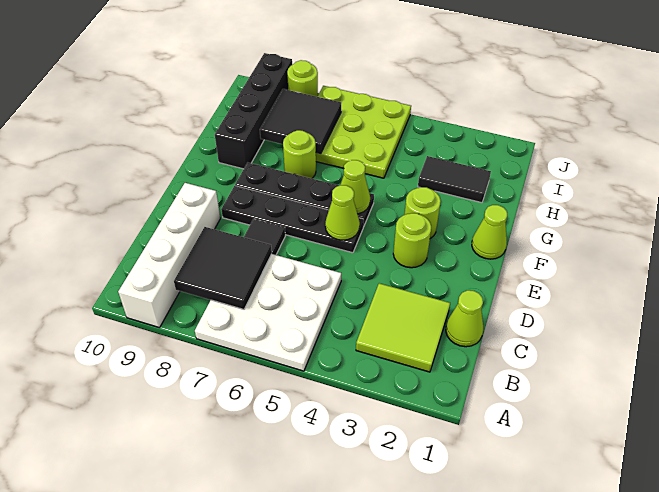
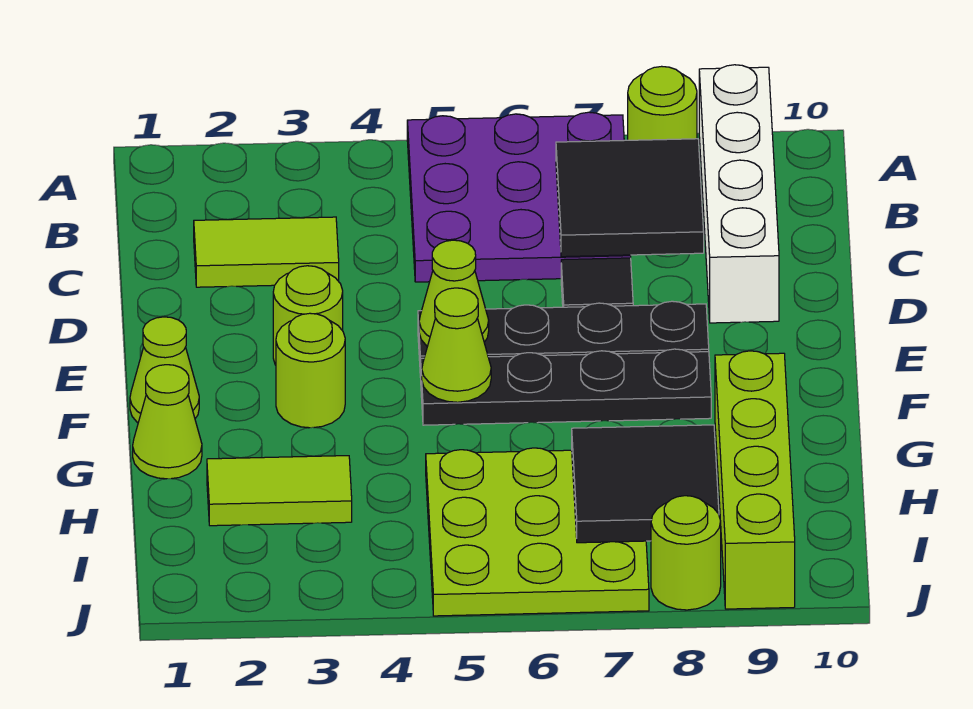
white 3x3 plate [195,254,341,371] -> purple 3x3 plate [407,112,631,282]
lime 2x2 tile [356,283,450,372] -> lime 1x2 tile [194,217,339,287]
lime 1x1 cone [446,290,483,347] -> lime 1x1 cone moved to [133,365,202,479]
lime 1x1 round brick [283,130,316,179] -> lime 1x1 round brick moved to [628,66,697,140]
black 1x4 brick [215,53,292,169] -> lime 1x4 brick [715,351,795,609]
black 1x2 tile [418,156,491,203] -> lime 1x2 tile [207,456,352,526]

